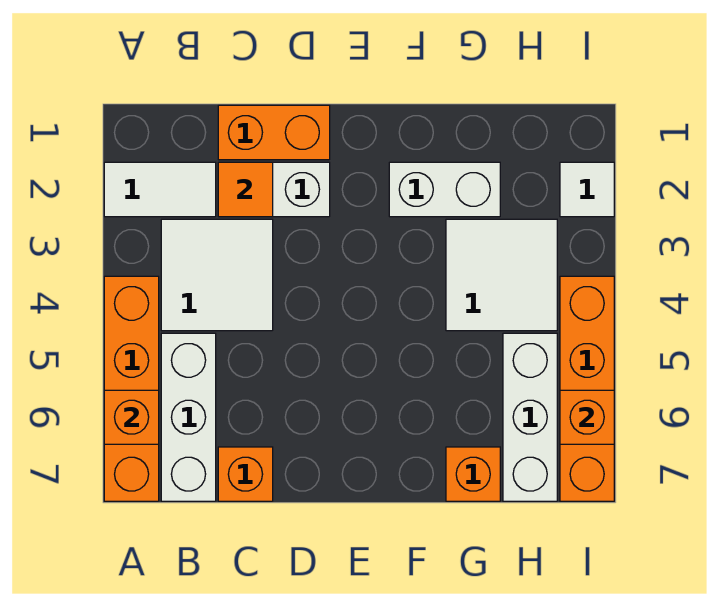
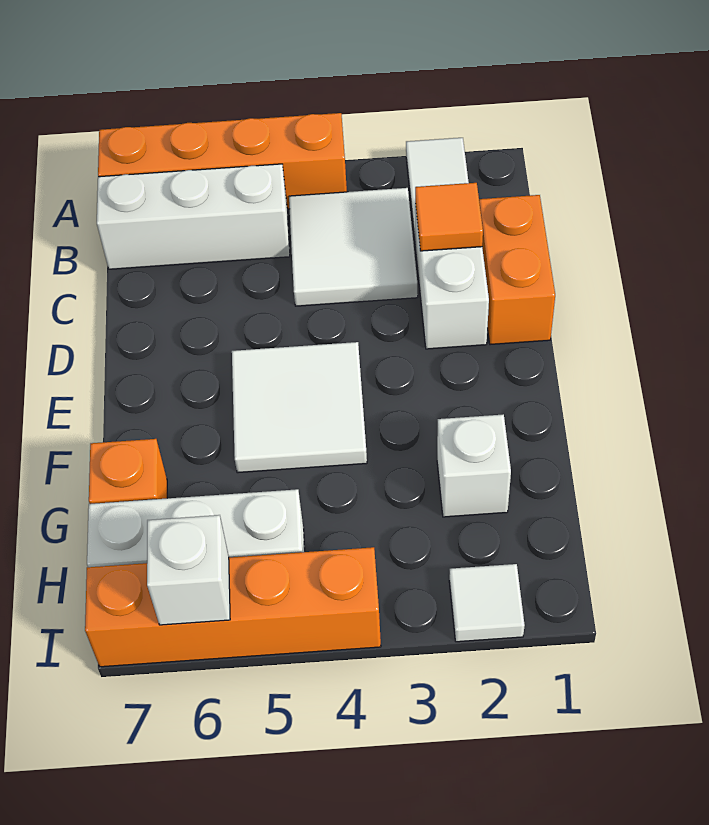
orange 1x1 brick [104,390,159,444] -> none
orange 1x1 brick [218,447,273,501] -> none
white 1x2 brick [389,162,500,217] -> white 1x1 brick [437,414,511,517]
white 2x2 tile [446,219,557,331] -> white 2x2 tile moved to [232,342,367,473]
orange 1x1 brick [560,390,614,444] -> white 1x1 brick [147,515,230,625]

